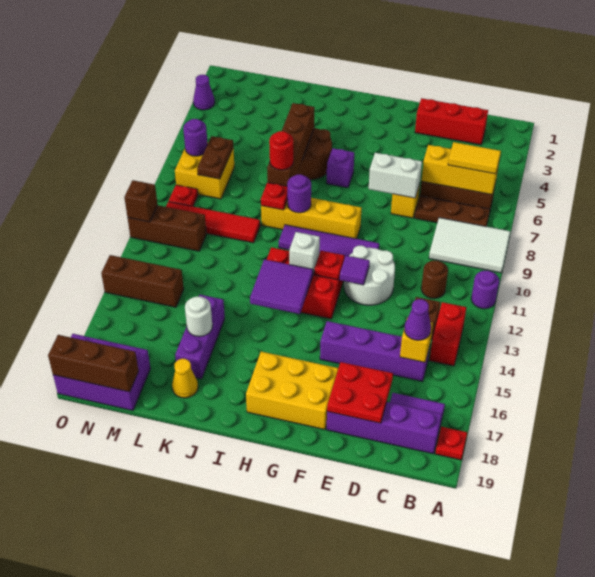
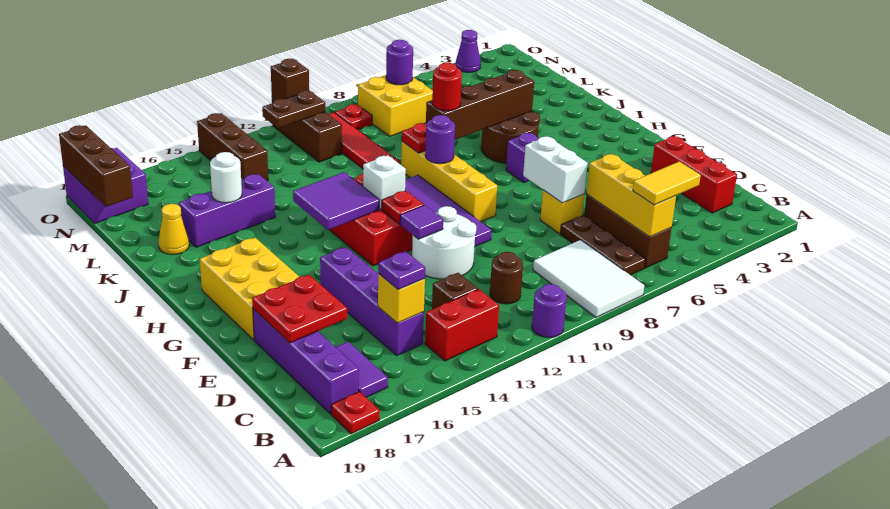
yellow 1x2 tile [448,142,501,174] -> yellow 1x2 tile turned to [633,162,701,205]
purple 1x1 cone [404,299,431,340] -> purple 1x1 plate [378,251,425,290]
brown 1x2 plate [197,136,233,179] -> brown 1x2 plate moved to [262,91,325,128]
purple 2x3 brick [53,334,151,411] -> purple 2x2 brick [63,148,148,223]

